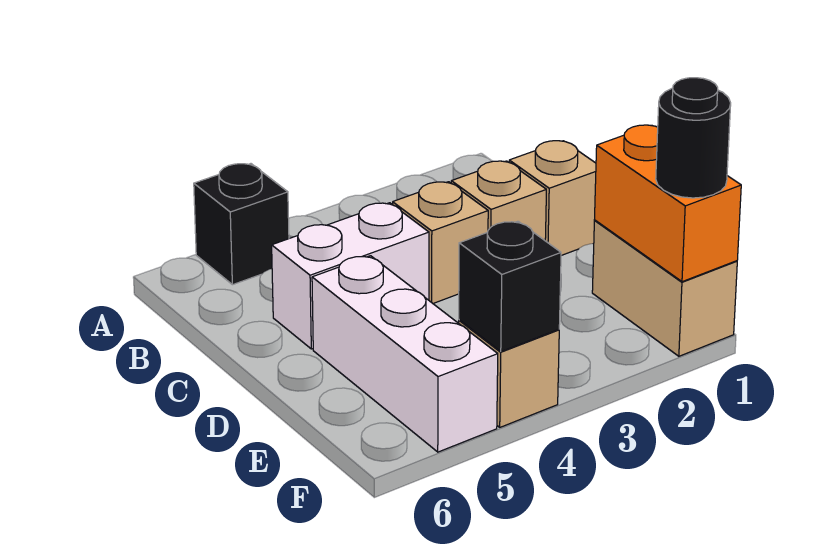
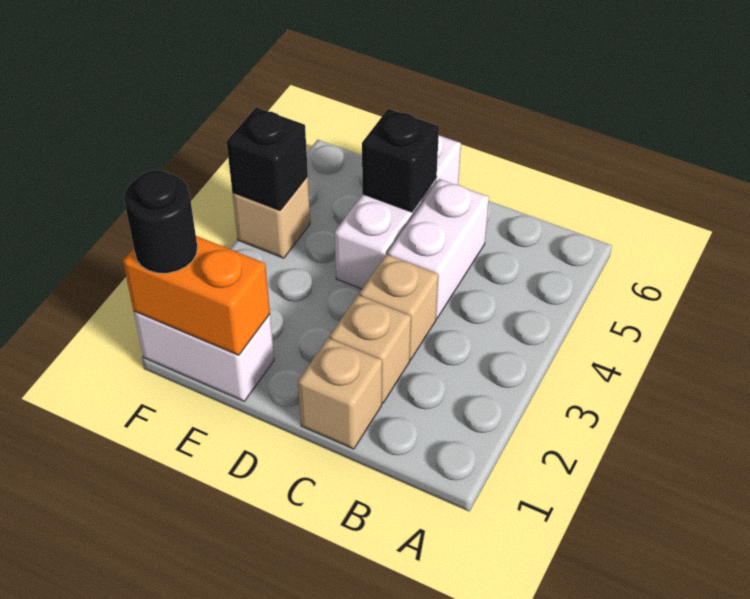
black 1x1 brick [194,164,289,285] -> black 1x1 brick moved to [362,109,439,212]
white 1x3 brick [312,256,498,452] -> white 1x3 brick turned to [335,136,461,289]
tan 1x2 brick [592,220,737,356] -> white 1x2 brick [134,311,274,401]

